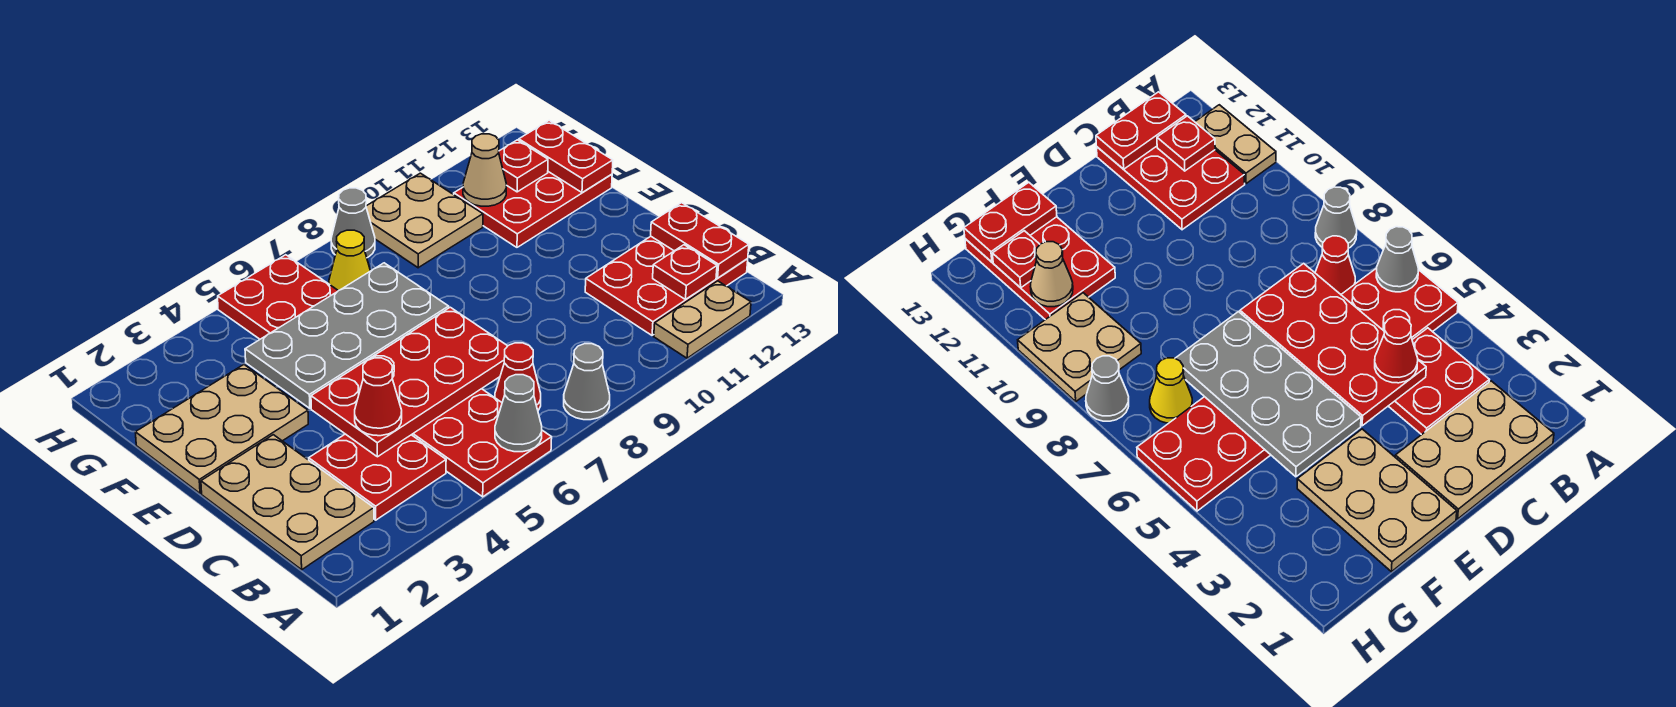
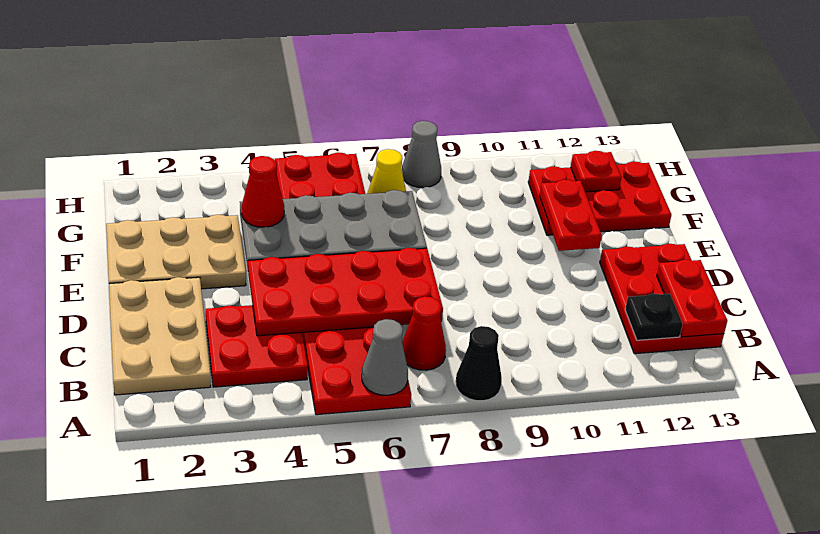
grey 1x1 cone [564,344,610,420] -> black 1x1 cone [456,326,502,401]
tan 1x2 plate [654,281,751,358] -> none
red 2x3 plate [585,236,748,335] -> red 2x3 plate turned to [600,244,724,354]
red 1x1 plate [653,245,717,299] -> black 1x1 plate [625,294,683,340]
red 1x1 cone [355,358,402,436] -> red 1x1 cone moved to [242,156,284,227]
red 1x2 plate [519,121,613,193] -> red 1x2 plate moved to [539,180,602,251]
tan 2x2 plate [366,173,483,268] -> none
tan 1x1 cone [463,134,506,206] -> none

